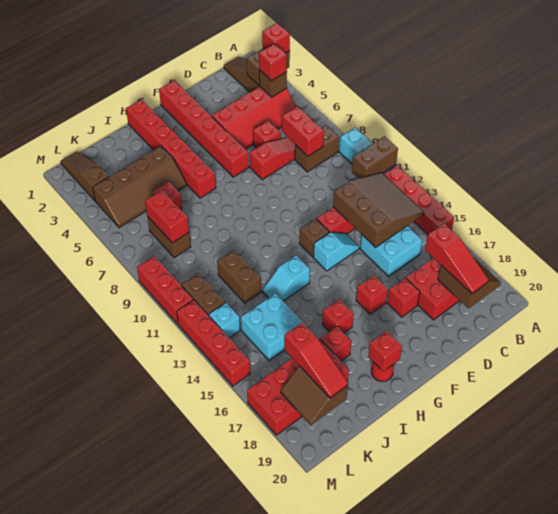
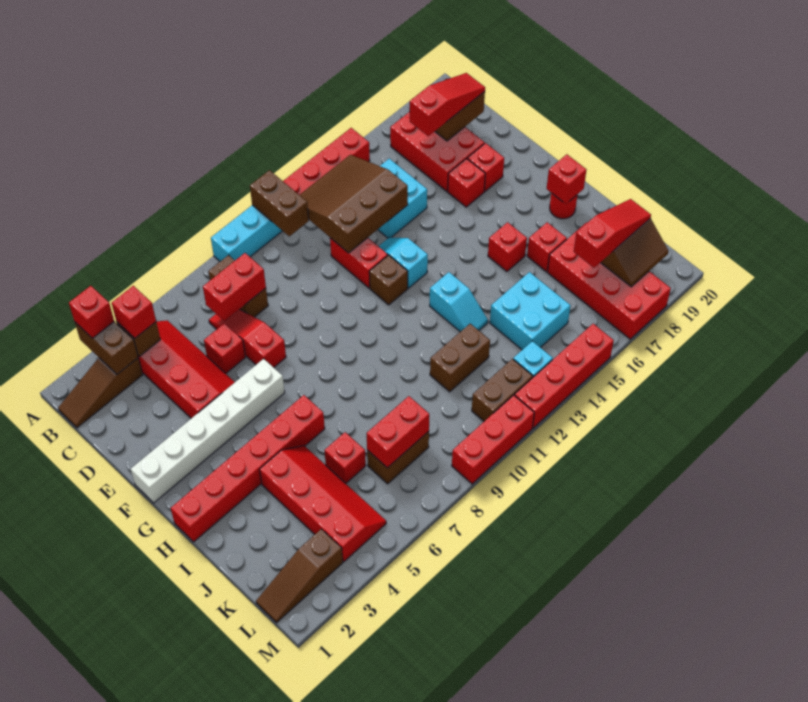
red 1x6 brick [159,80,249,177] -> white 1x6 brick [131,359,285,503]
red 1x1 brick [356,275,388,314] -> red 1x1 brick moved to [467,143,504,191]
brown 2x4 slope [93,146,187,228] -> red 2x4 slope [259,446,386,562]

